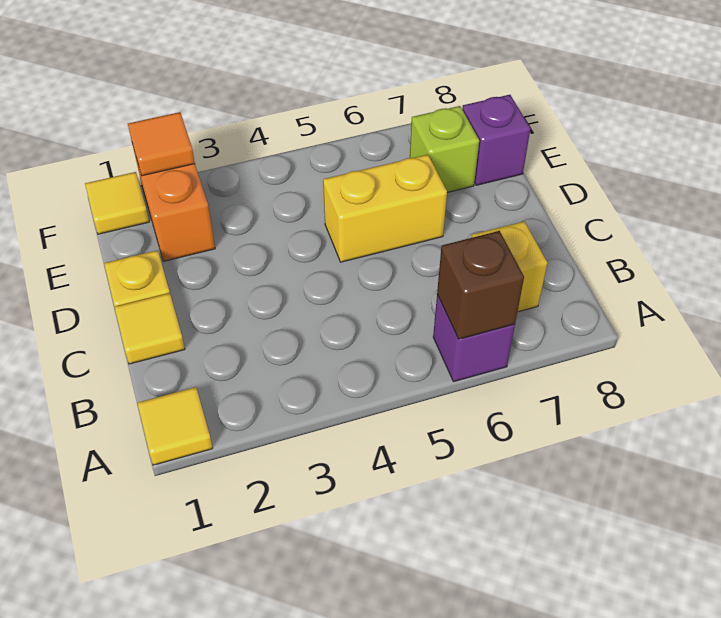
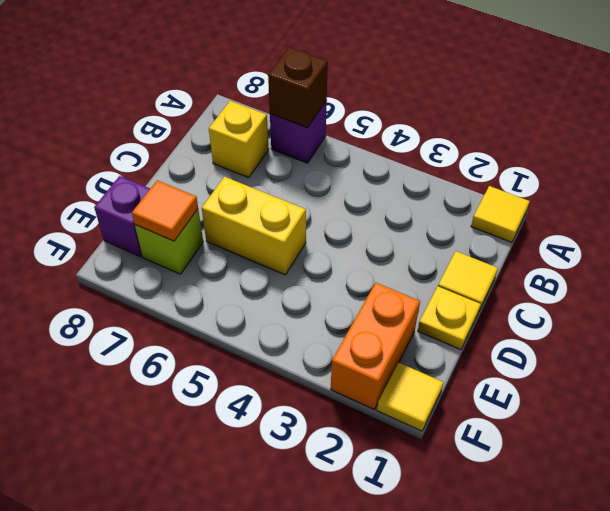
orange 1x1 tile [128,112,195,176] -> orange 1x1 tile moved to [132,180,198,241]

